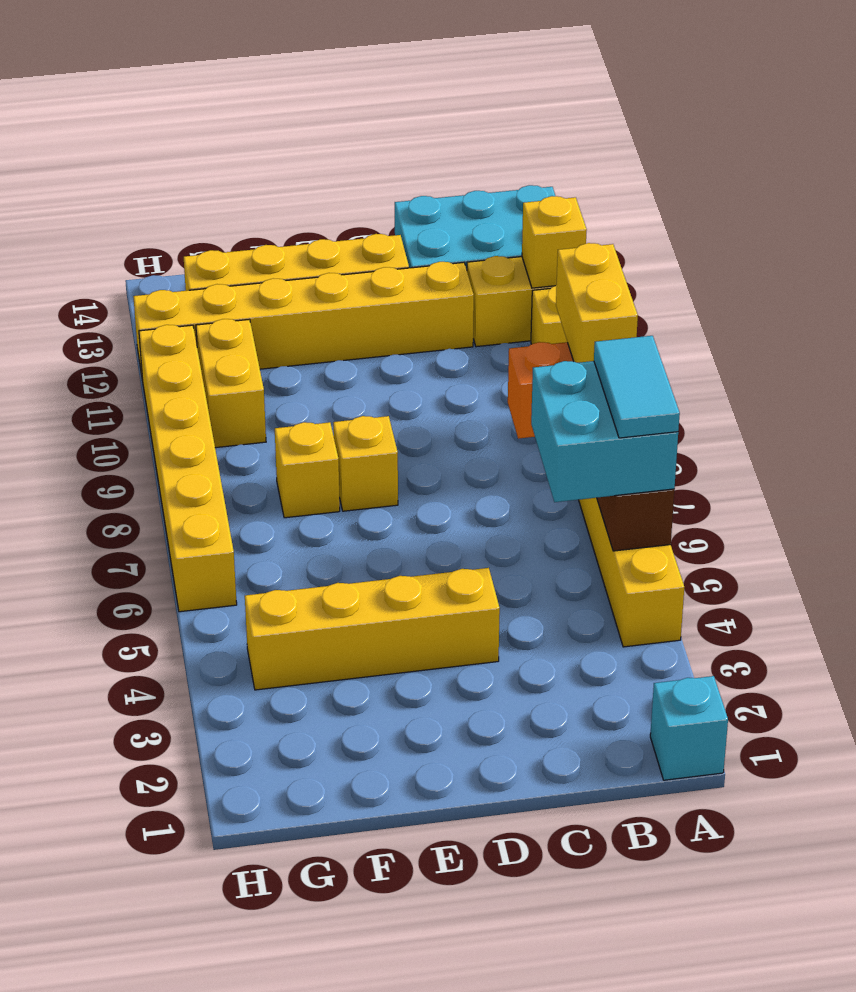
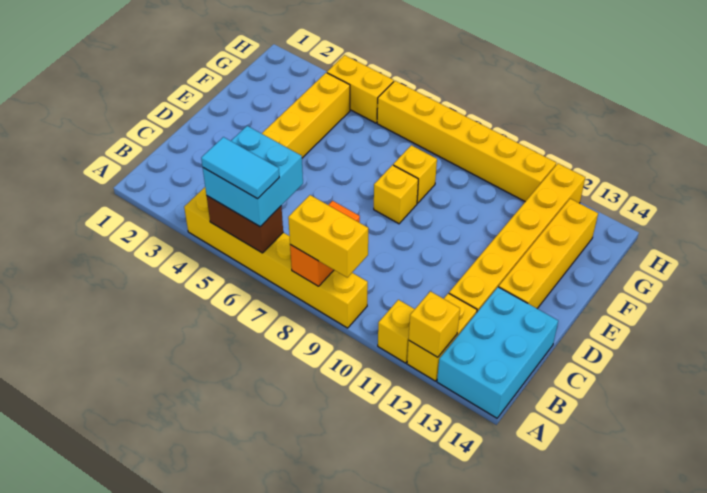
cyan 1x1 brick [650,676,728,780] -> none
yellow 1x2 brick [196,319,266,448] -> yellow 1x2 brick moved to [327,55,394,123]

